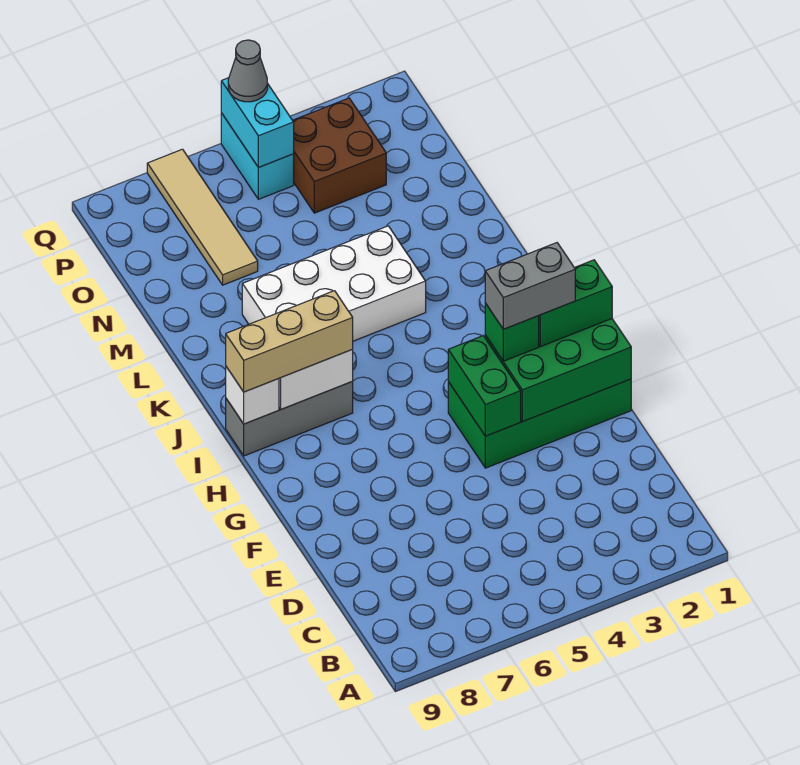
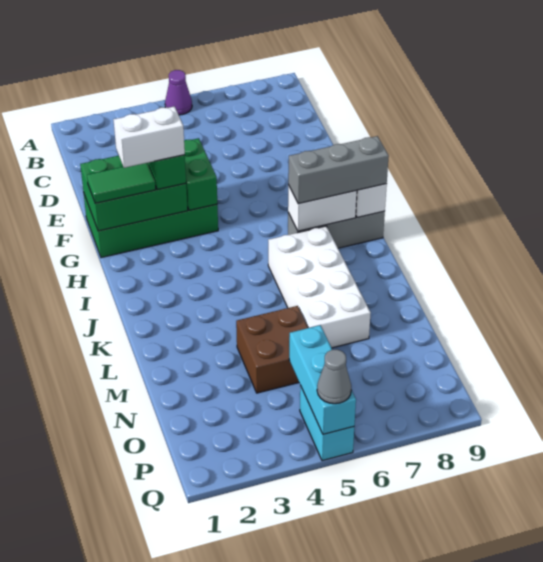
none -> purple 1x1 cone [165,70,192,115]
green 1x2 brick [539,260,612,347] -> green 1x2 tile [87,163,156,203]
grey 1x2 brick [485,243,575,329] -> white 1x2 brick [114,106,185,168]
tan 1x3 brick [226,291,353,392] -> grey 1x3 brick [288,136,389,204]
white 2x4 brick [242,226,426,341] -> white 2x4 brick turned to [268,226,371,348]
tan 1x4 tile [147,149,258,285] -> none
brown 2x2 brick [293,98,386,213] -> brown 2x2 brick moved to [236,306,308,393]
cyan 1x2 brick [221,78,294,168] -> cyan 1x3 brick [289,325,356,434]

